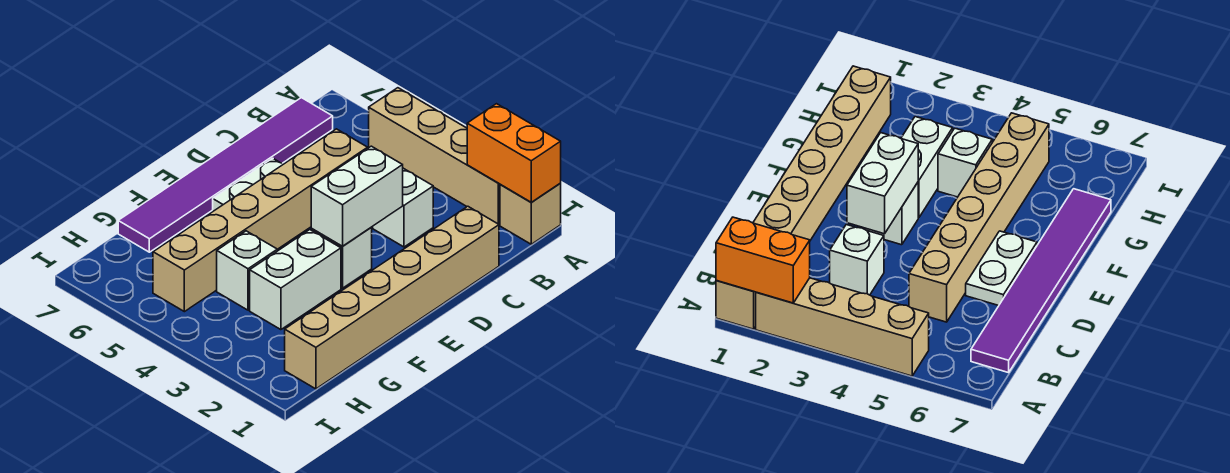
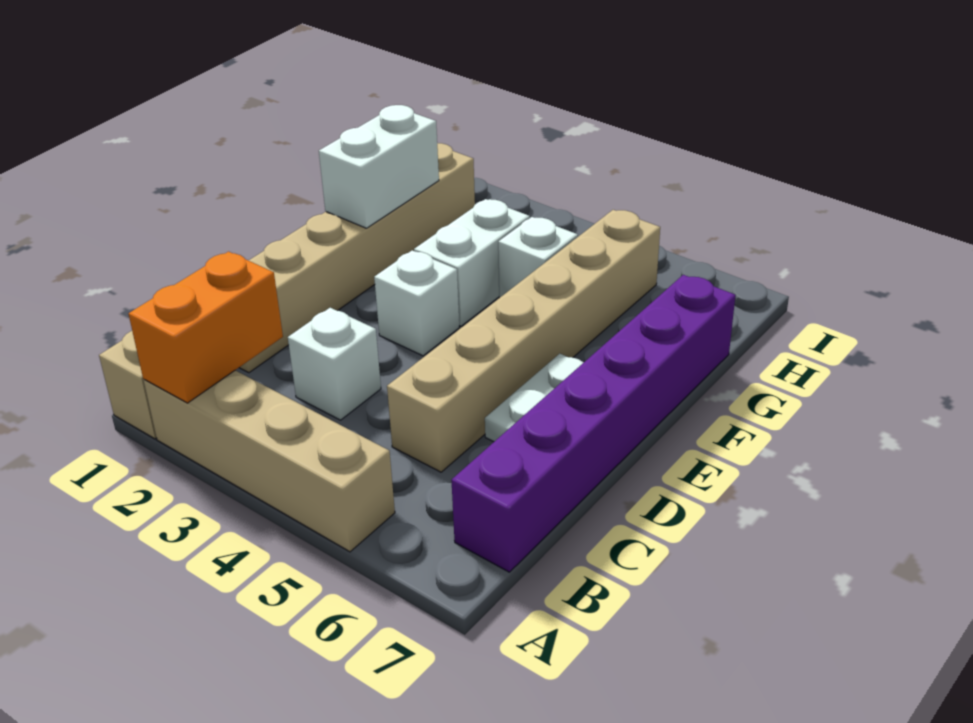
orange 1x2 brick [467,104,561,202] -> orange 1x2 brick turned to [129,252,283,403]
purple 1x6 tile [118,98,333,252] -> purple 1x6 brick [451,275,736,572]
white 1x2 brick [311,146,403,246] -> white 1x2 brick moved to [319,105,439,228]

